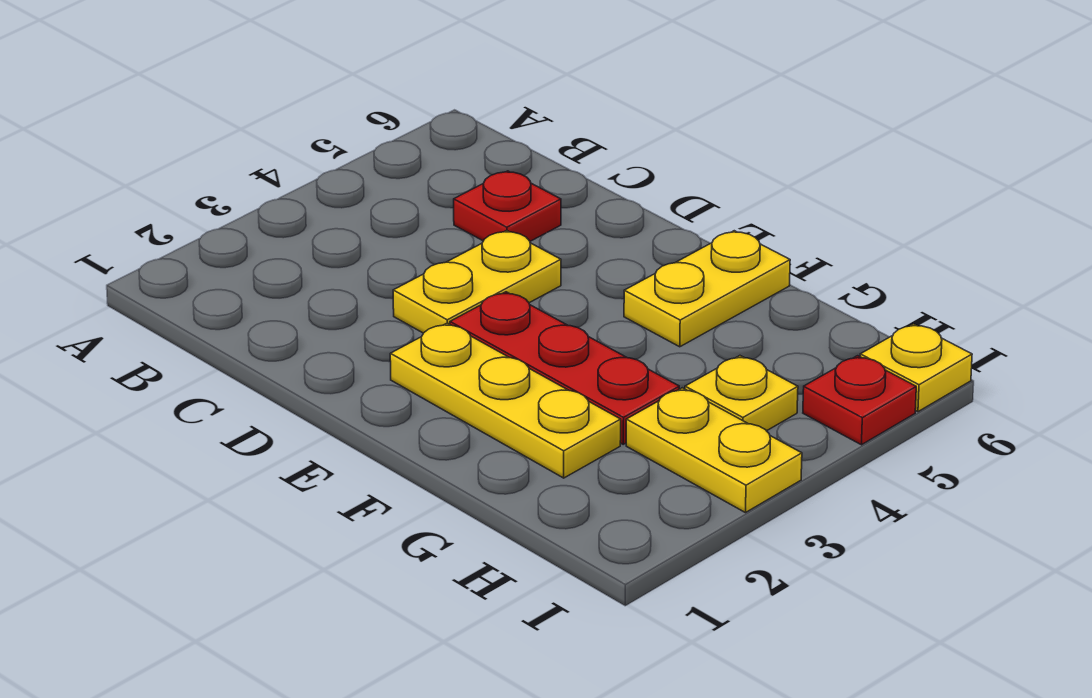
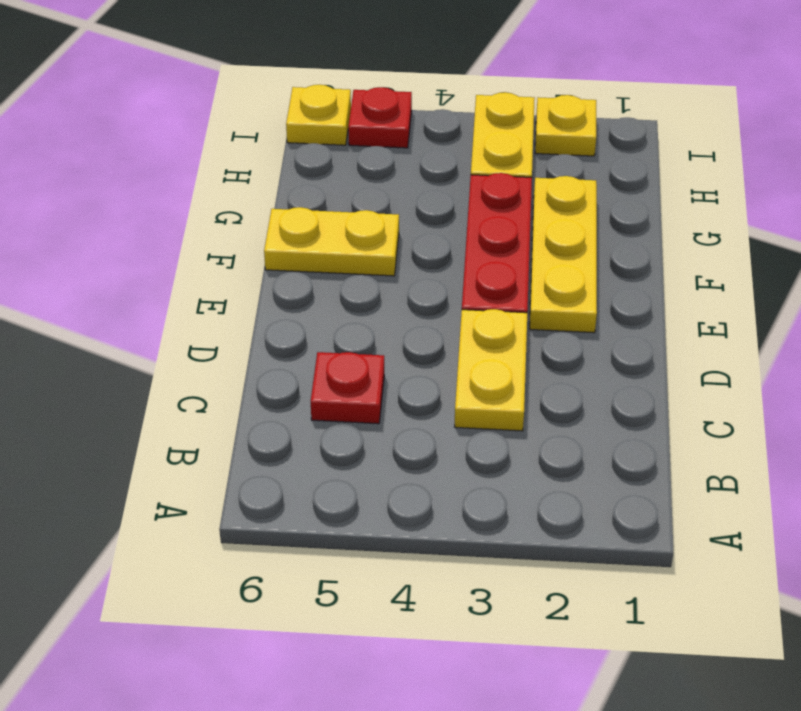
yellow 1x2 plate [393,230,561,333] -> yellow 1x2 plate turned to [455,309,527,431]
yellow 1x1 plate [685,356,798,431] -> yellow 1x1 plate moved to [535,95,596,156]

